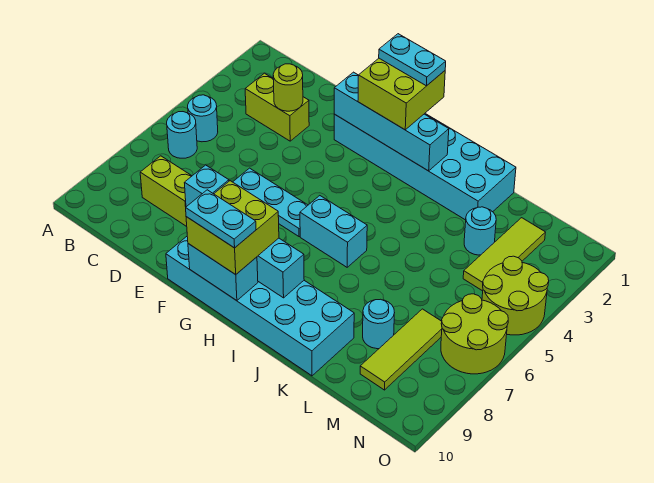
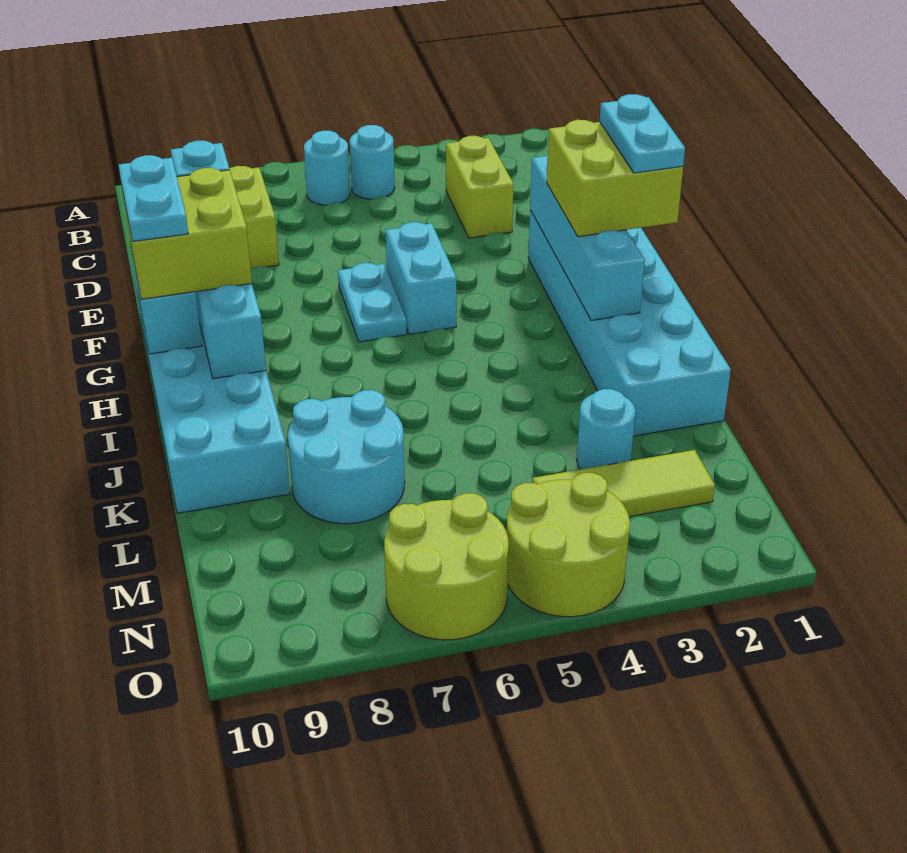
lime 1x1 round brick [273,64,303,111] -> none
cyan 1x3 plate [233,168,308,237] -> cyan 1x2 plate [338,263,407,342]
cyan 1x2 brick [300,196,367,267] -> cyan 1x2 brick moved to [386,222,456,334]
cyan 1x1 round brick [363,299,395,349] -> cyan 2x2 round brick [288,390,405,524]
lime 1x3 tile [360,309,442,390] -> none

